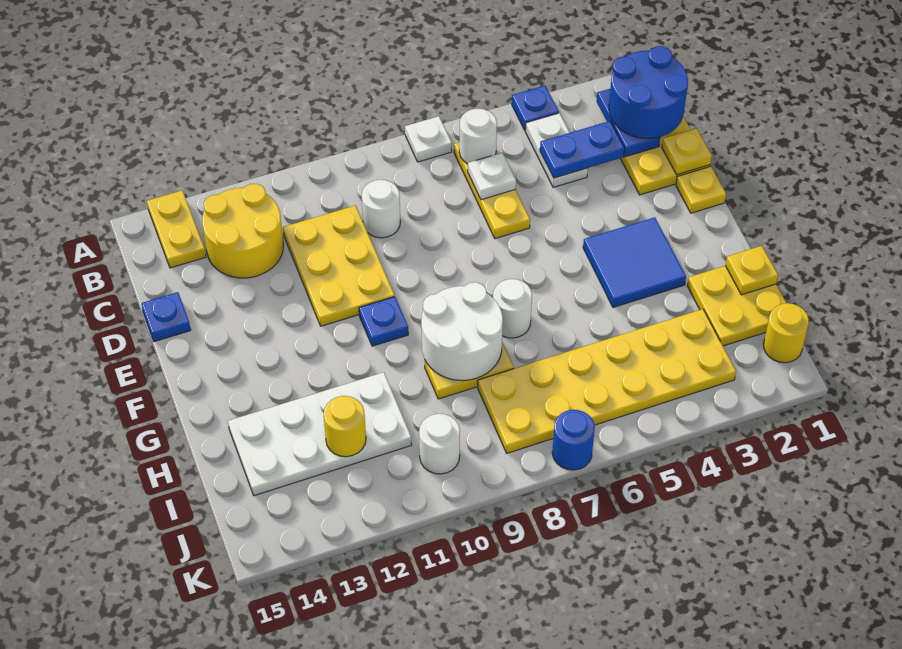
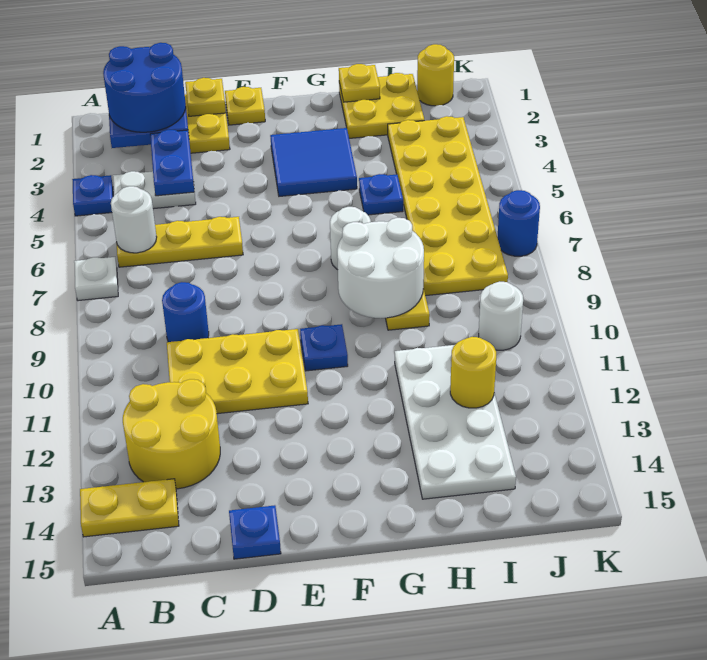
white 1x1 plate [468,153,516,200] -> none
white 1x1 round brick [362,180,400,238] -> blue 1x1 round brick [162,282,209,342]
none -> blue 1x1 plate [359,174,403,215]

